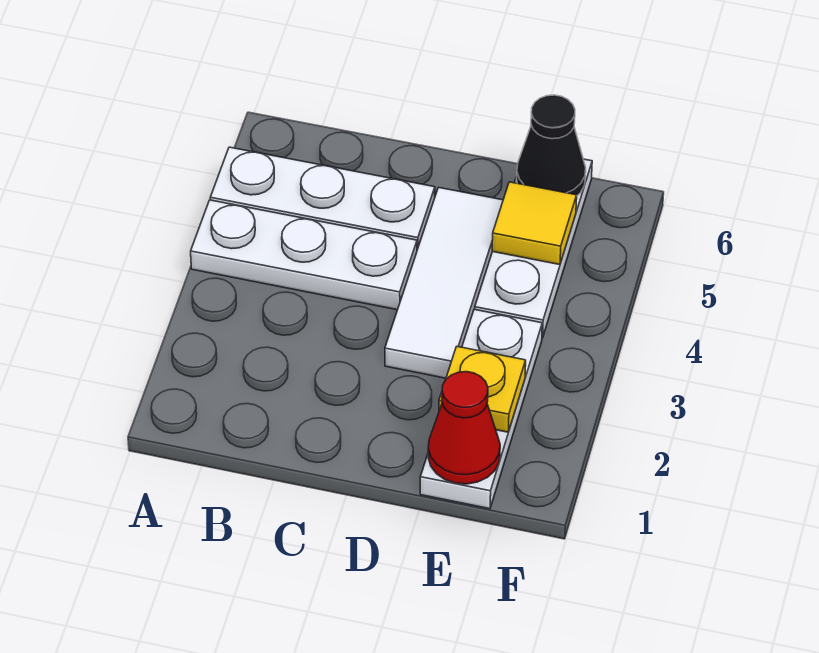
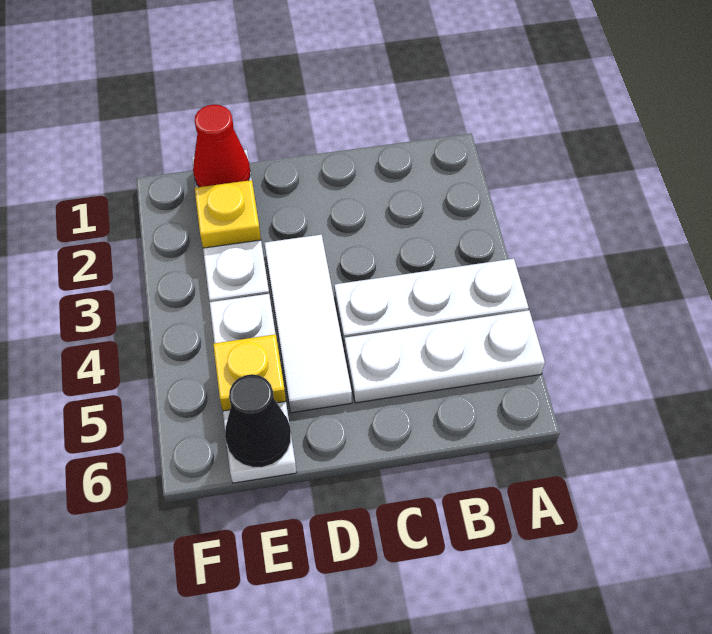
yellow 1x1 tile [492,182,577,265] -> yellow 1x1 plate [213,334,286,411]

